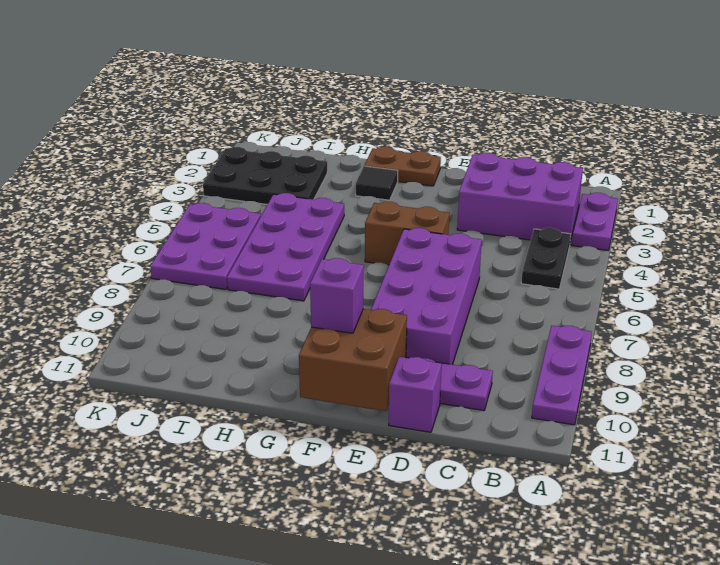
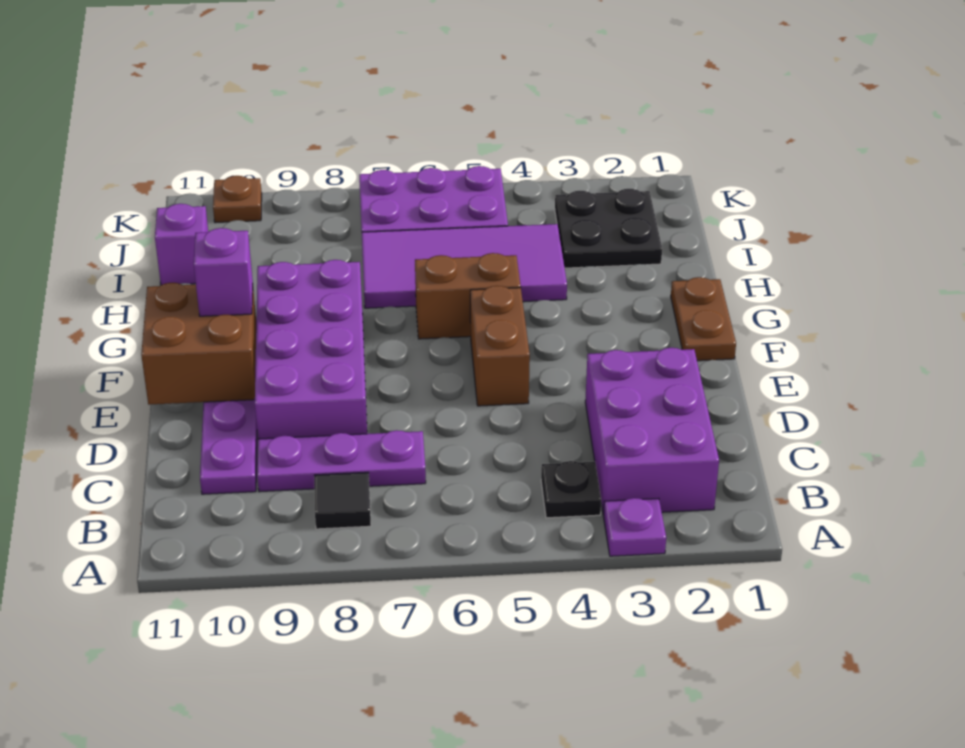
purple 1x2 plate [572,193,618,250] -> purple 1x1 plate [604,498,666,556]
purple 1x3 plate [532,326,592,425] -> purple 1x3 plate moved to [257,430,426,492]
black 1x2 plate [521,228,571,289] -> black 1x1 plate [541,461,601,518]
purple 2x4 brick [371,228,482,365] -> purple 2x4 brick turned to [255,260,367,439]
purple 1x1 brick [389,357,442,432] -> purple 1x1 brick moved to [155,204,208,285]
black 1x1 tile [356,166,398,200] -> black 1x1 tile moved to [314,472,371,529]
none -> brown 1x2 brick [415,253,521,339]
purple 2x4 plate [227,193,344,301] -> purple 2x4 tile [362,224,567,308]
black 2x3 plate [203,147,327,205] -> black 2x2 plate [555,189,662,268]
none -> brown 1x1 plate [213,176,262,223]

